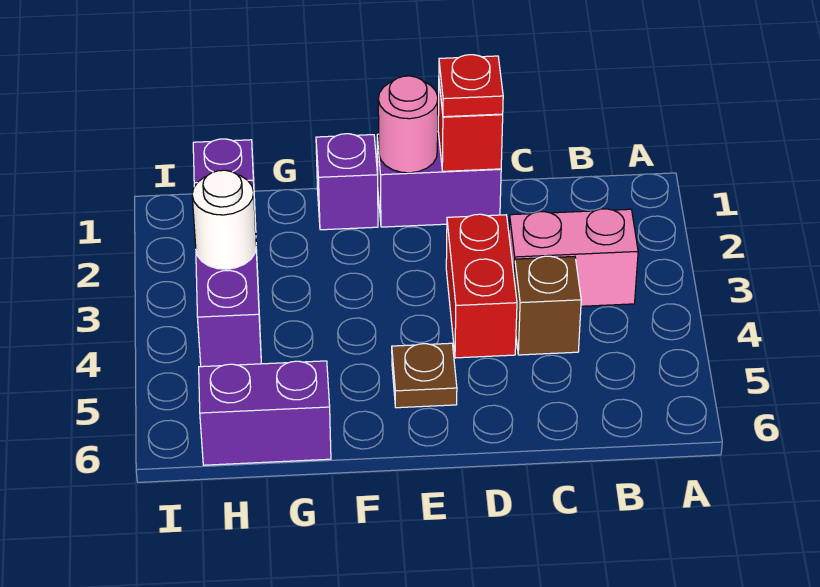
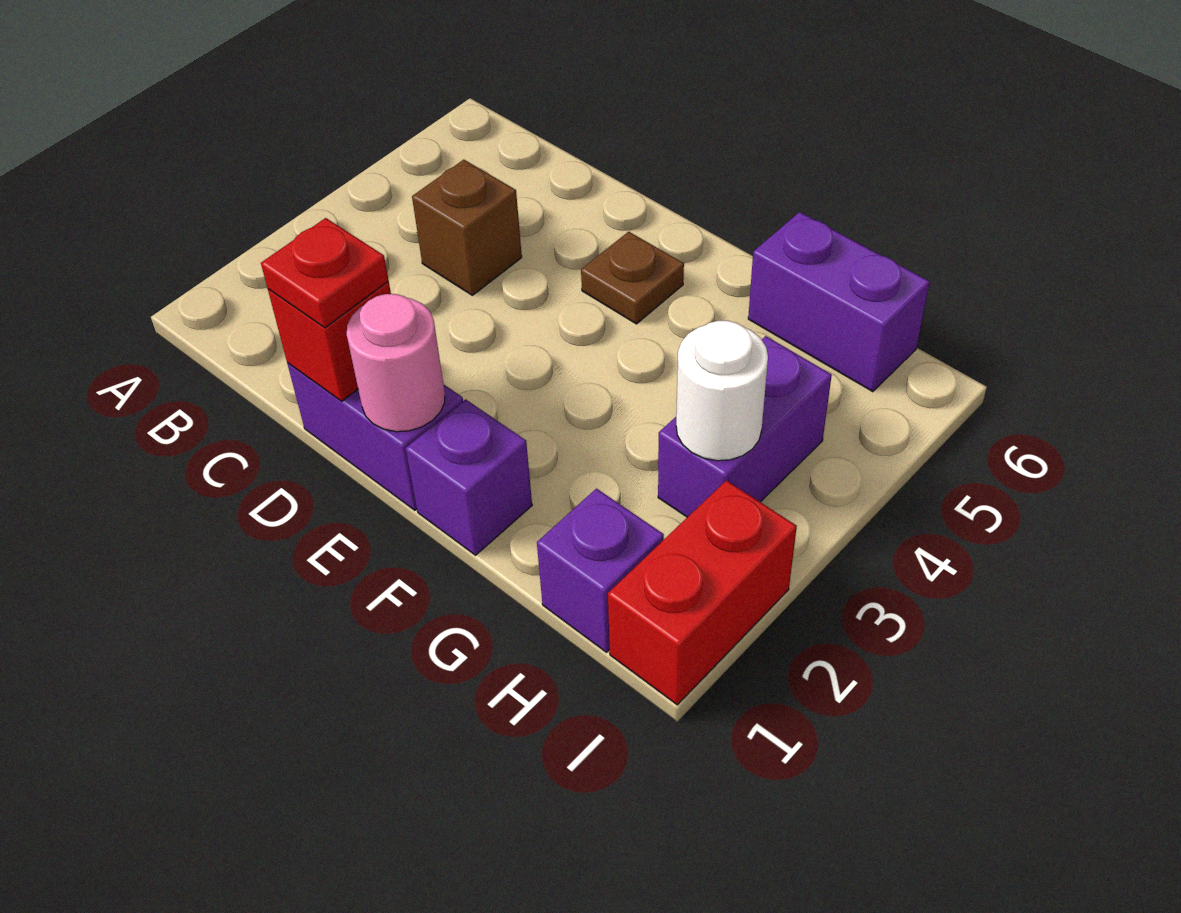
pink 1x2 brick [509,209,638,306] -> none
red 1x2 brick [446,214,517,358] -> red 1x2 brick moved to [608,480,797,705]

